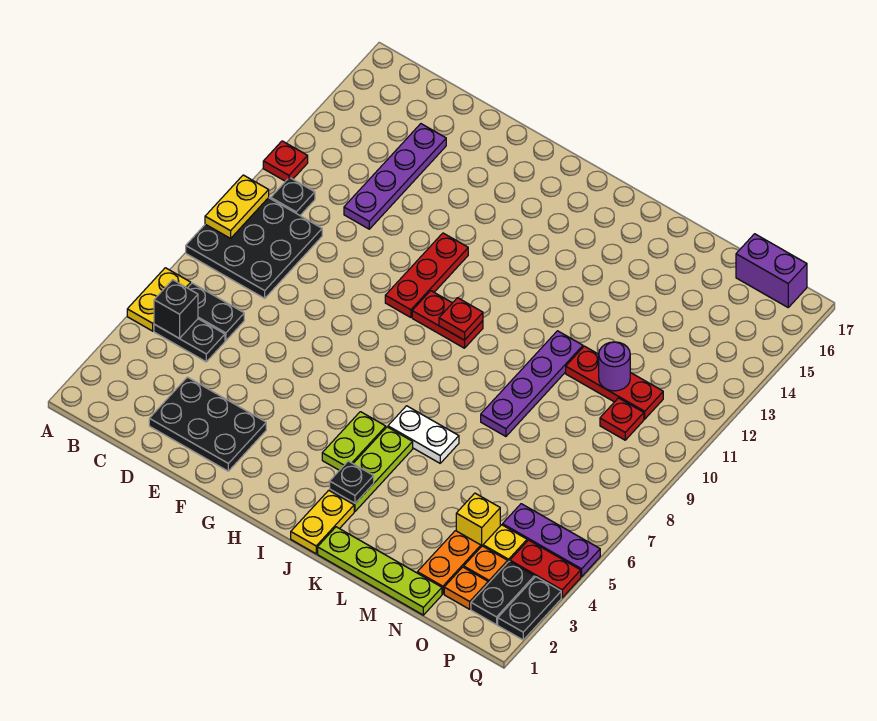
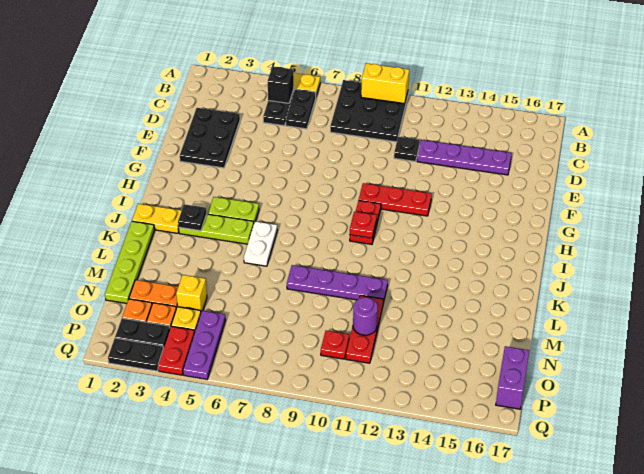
yellow 1x2 plate [205,175,269,238] -> yellow 1x2 brick [361,63,409,104]
red 1x1 plate [263,141,308,181] -> none
black 1x1 plate [271,177,315,215] -> black 1x1 plate moved to [394,137,420,162]

